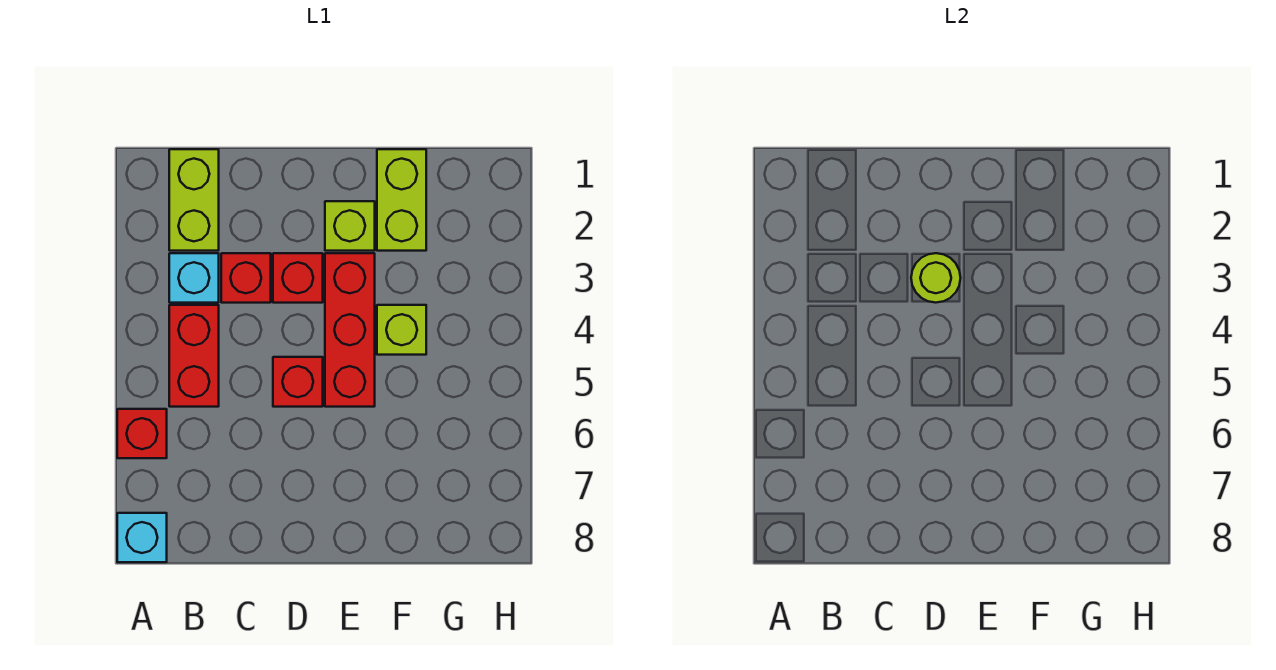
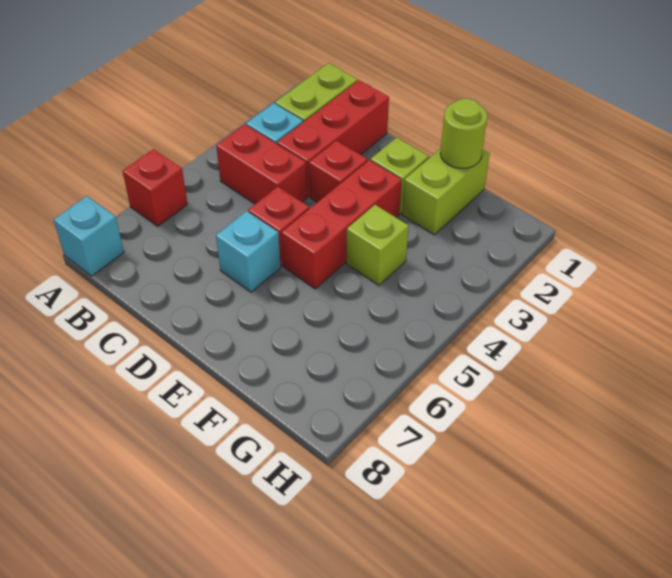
red 1x2 brick [169,305,219,407] -> red 1x2 brick turned to [216,124,307,204]
red 1x1 brick [221,253,271,303] -> red 1x3 brick [277,80,389,197]
lime 1x1 round brick [911,253,961,303] -> lime 1x1 round brick moved to [440,99,487,168]
none -> cyan 1x1 brick [216,211,281,292]

